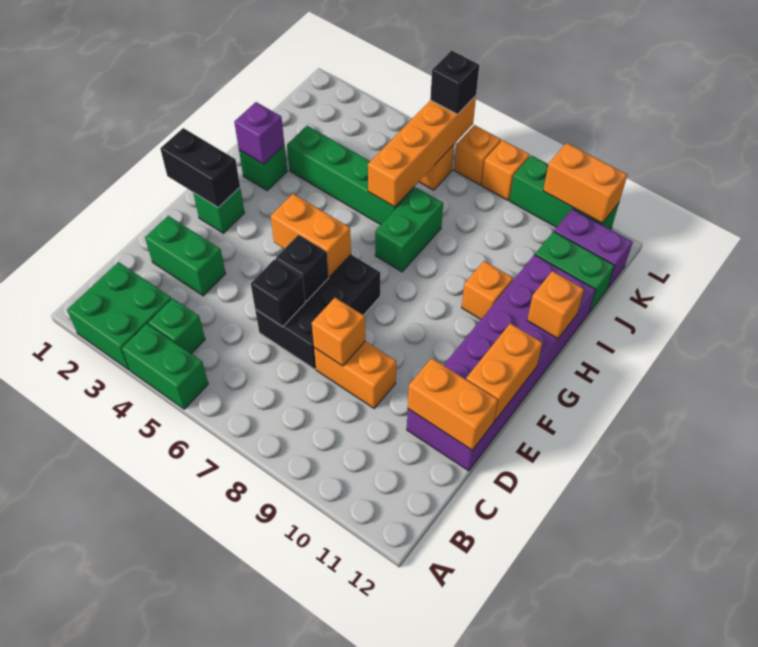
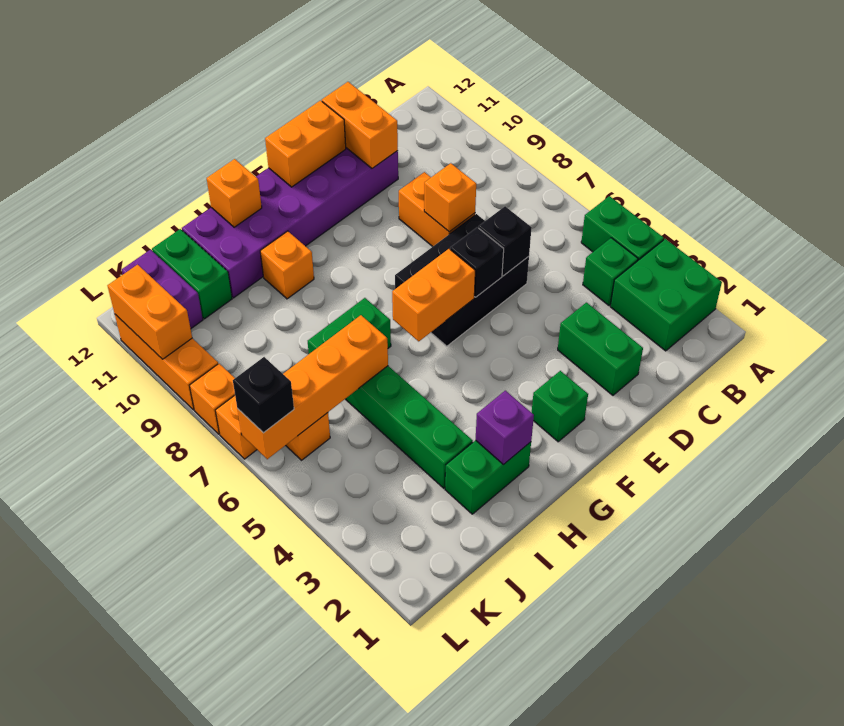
black 1x2 brick [160,128,240,208] -> none
orange 1x2 brick [271,194,351,277] -> orange 1x2 brick turned to [392,249,475,341]
green 1x1 brick [239,145,287,190] -> green 1x2 brick [445,440,531,514]
green 1x3 brick [509,155,619,229] -> orange 1x3 brick [115,315,218,410]

